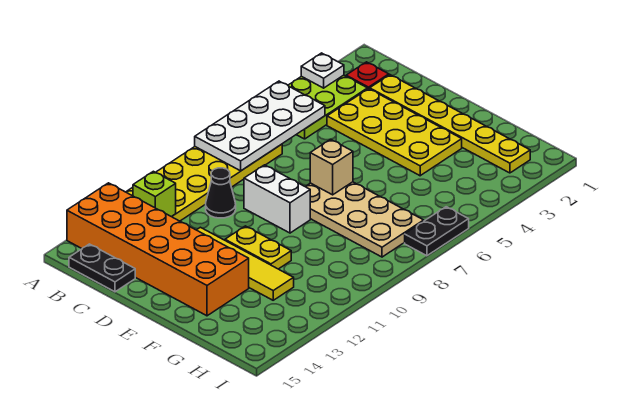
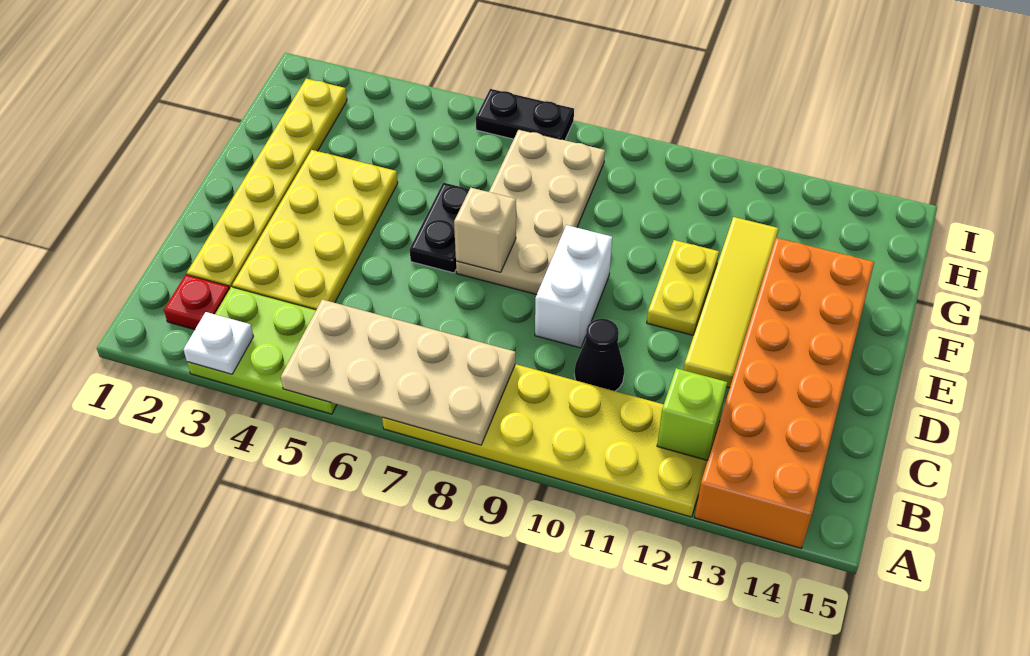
white 2x4 plate [195,81,325,171] -> tan 2x4 plate [281,299,515,445]
black 1x2 plate [69,244,135,292] -> black 1x2 plate moved to [410,183,470,273]

